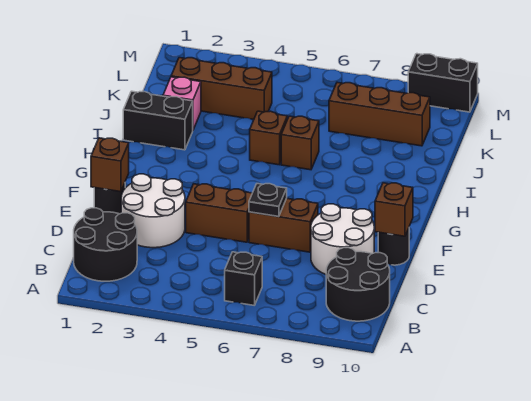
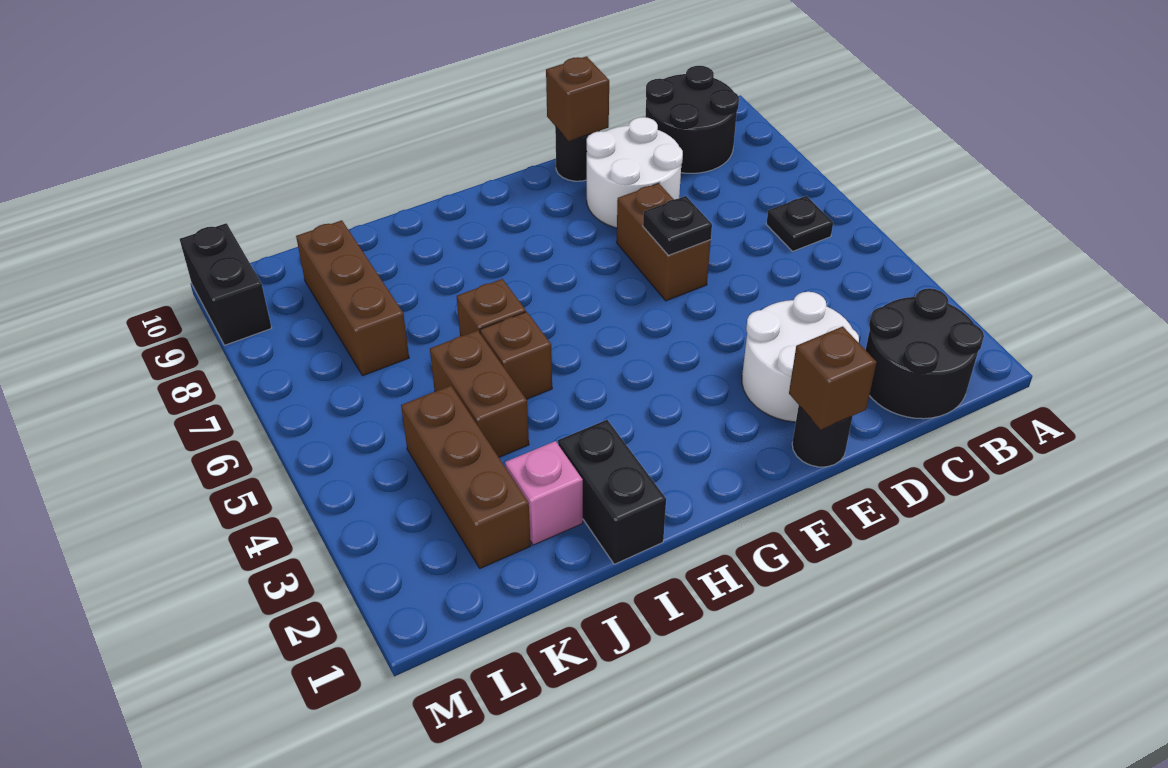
black 1x1 brick [225,252,262,305] -> black 1x1 plate [766,196,833,251]
brown 1x2 brick [186,184,252,242] -> brown 1x2 brick moved to [430,330,529,457]

